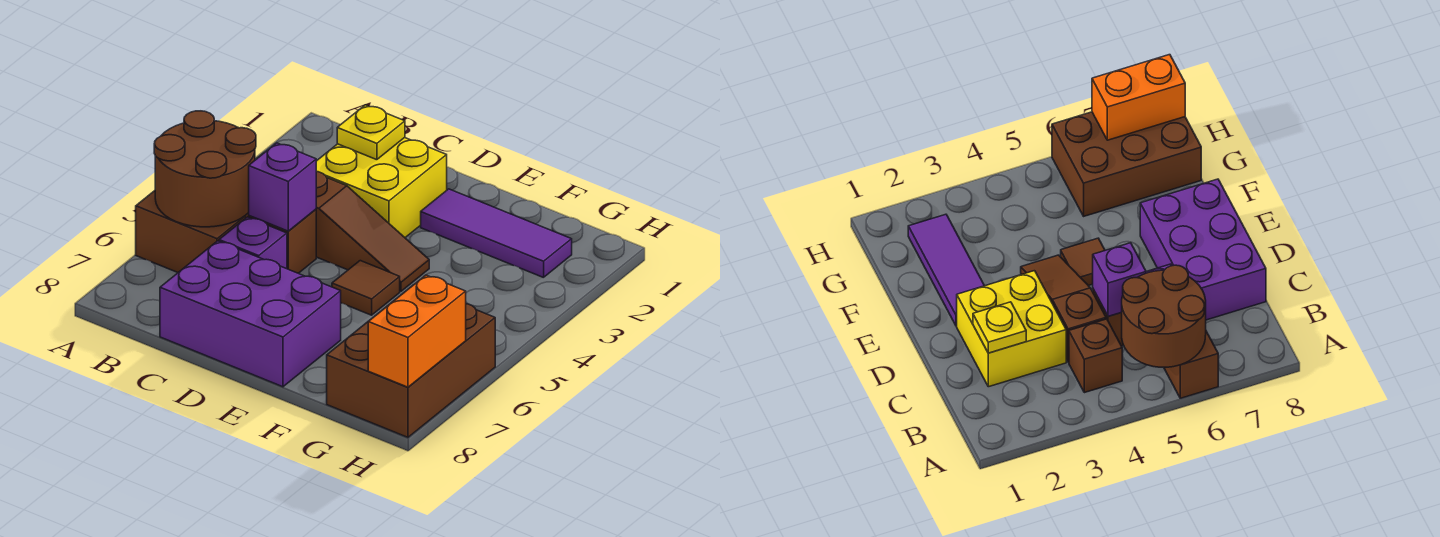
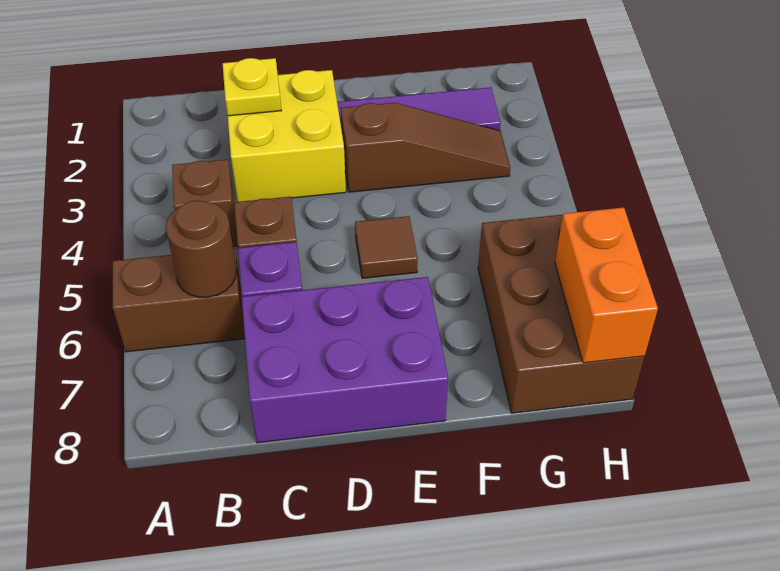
brown 2x2 round brick [154,111,256,227] -> brown 1x1 round brick [166,200,237,297]
brown 1x3 slope [316,172,429,291] -> brown 1x3 slope moved to [341,103,510,192]
purple 1x1 brick [249,143,316,231] -> none

